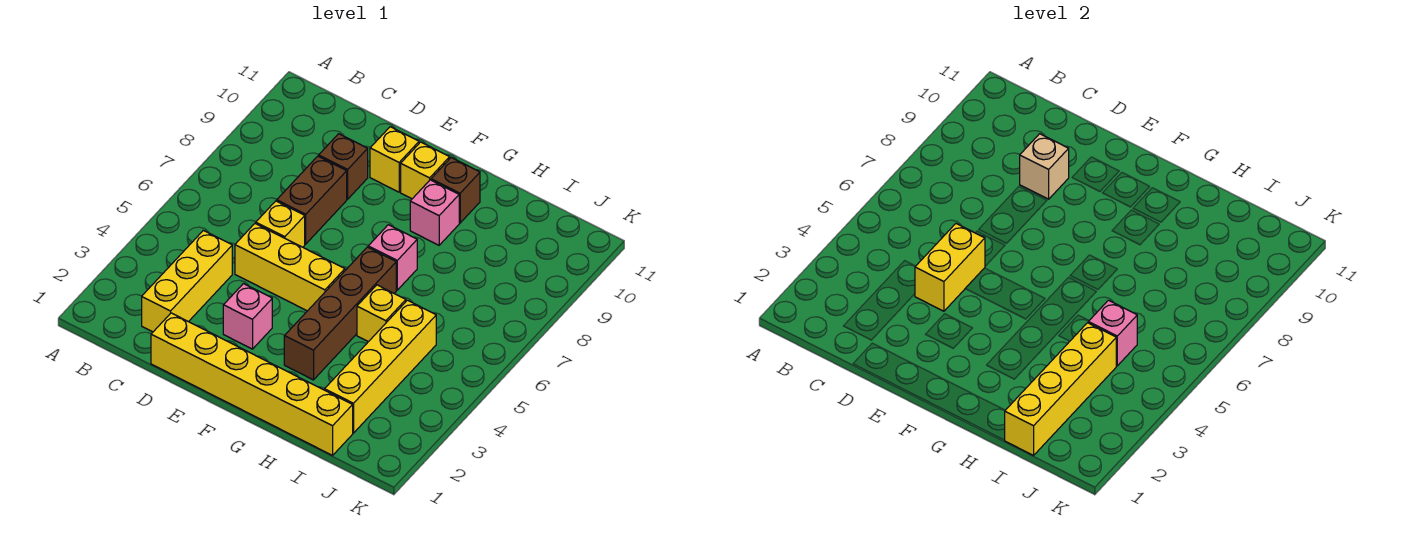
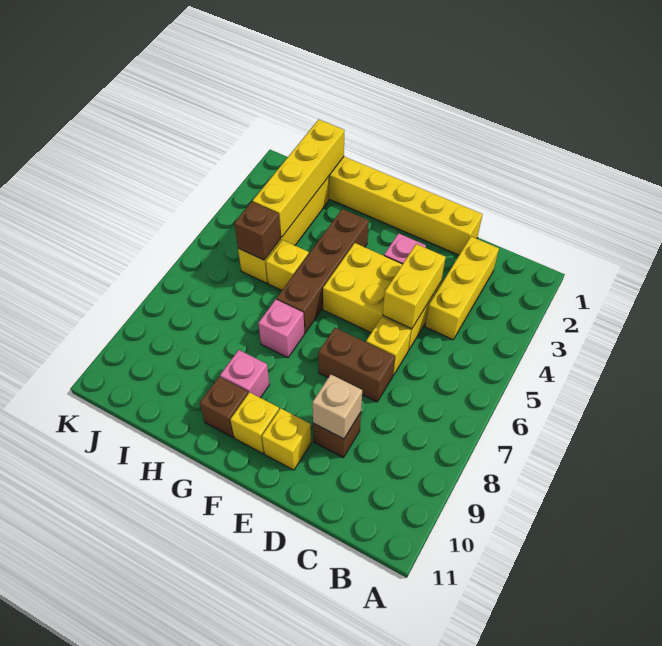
yellow 1x3 brick [235,223,345,311] -> yellow 2x3 brick [323,243,441,350]
brown 1x2 brick [277,156,347,244] -> brown 1x2 brick turned to [318,328,395,402]
pink 1x1 brick [1088,300,1137,366] -> brown 1x1 brick [234,202,281,260]

